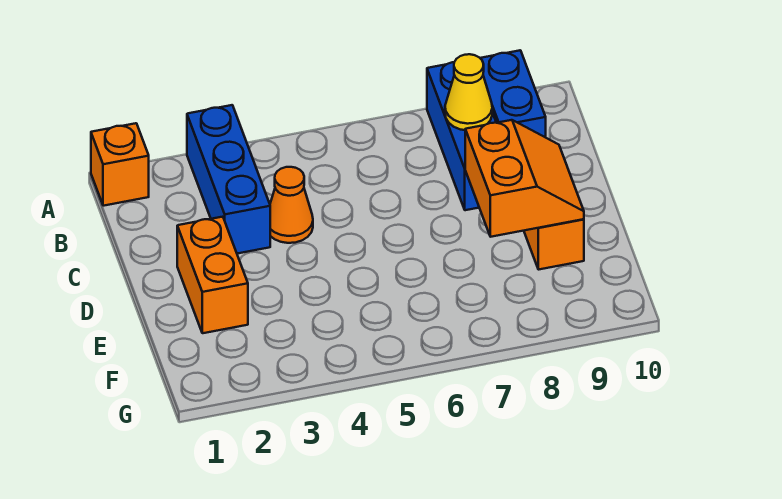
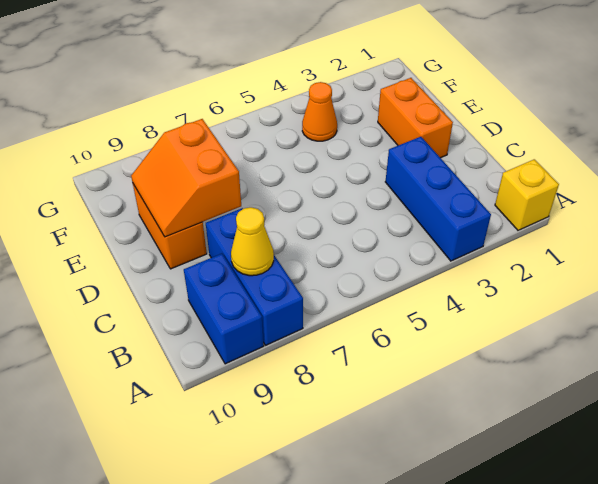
orange 1x1 brick [91,123,149,206] -> yellow 1x1 brick [495,159,559,230]
orange 1x1 cone [270,167,313,243] -> orange 1x1 cone moved to [302,82,337,141]

